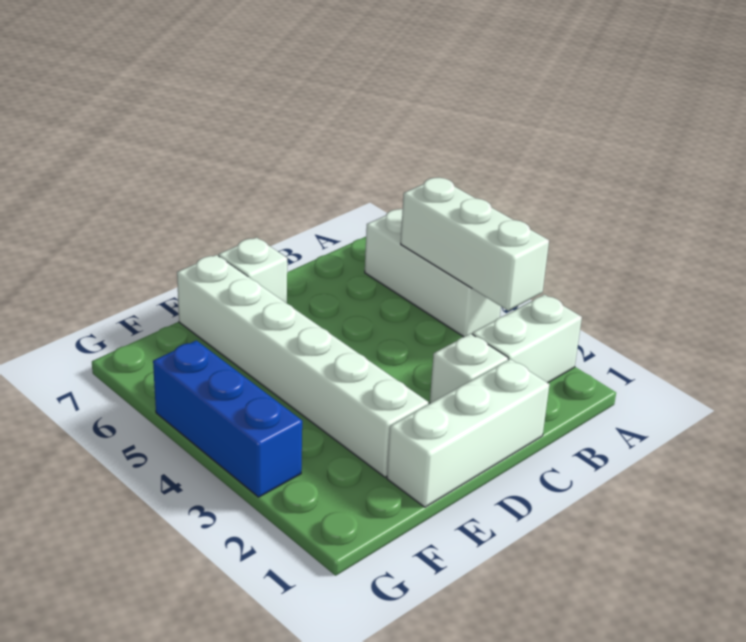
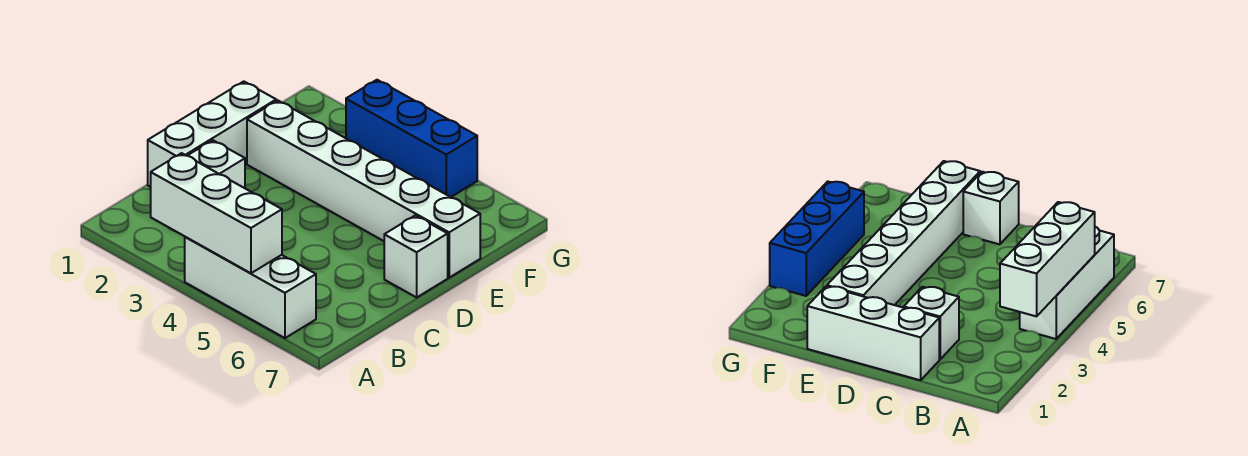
white 1x2 brick [472,294,582,383] -> none

